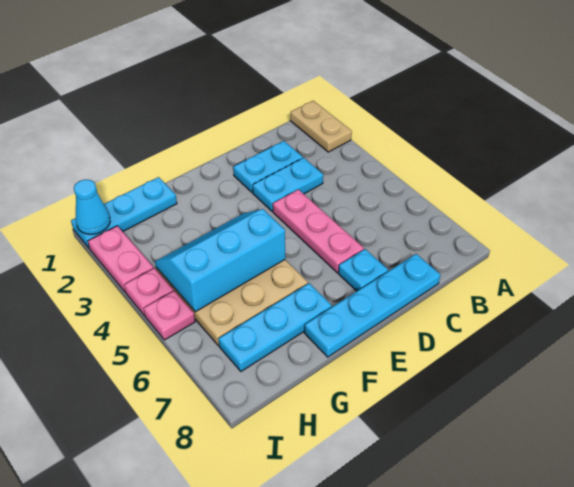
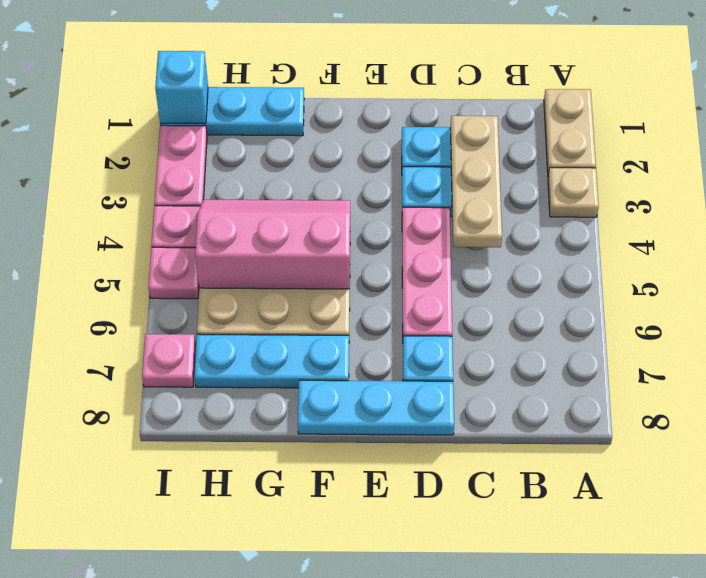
none -> tan 1x1 plate [548,168,599,217]
none -> tan 1x3 plate [450,116,502,247]
cyan 1x4 plate [304,254,440,357] -> cyan 1x3 plate [298,380,454,435]
cyan 2x3 slope [155,209,285,312] -> pink 2x3 slope [195,200,350,289]
cyan 1x1 cone [74,180,110,234] -> cyan 1x1 brick [155,51,208,124]
none -> pink 1x1 plate [142,334,196,387]

